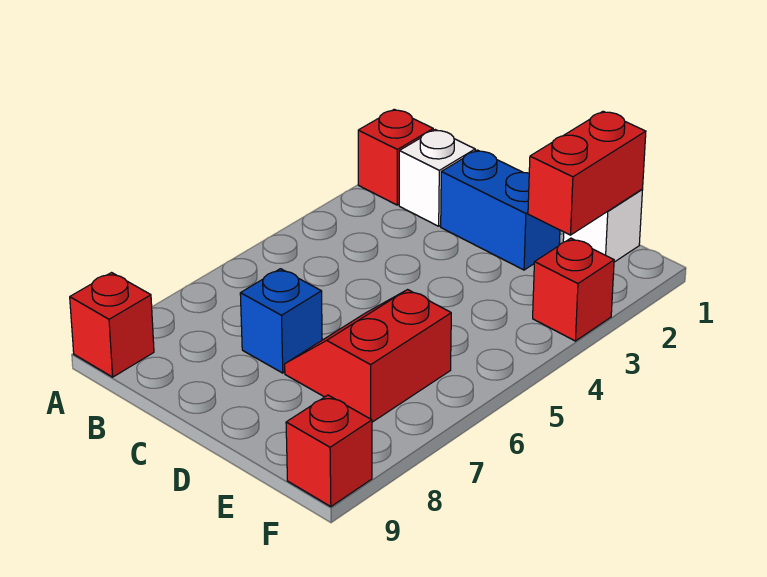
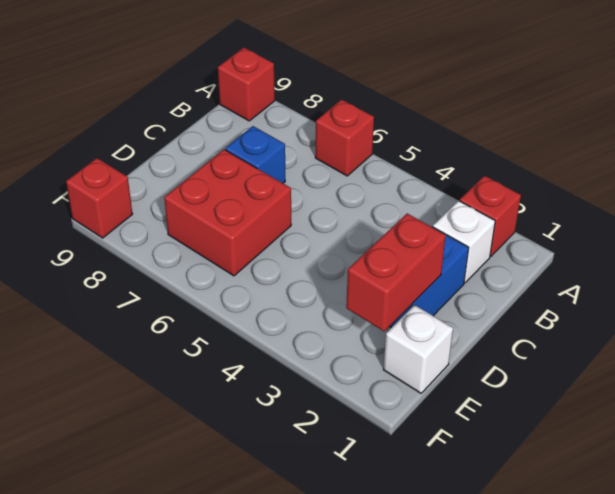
red 2x2 slope [285,290,451,422] -> red 2x2 brick [164,149,291,276]
red 1x2 brick [528,111,646,235] -> red 1x2 brick turned to [346,213,446,331]
red 1x1 brick [533,238,614,341] -> red 1x1 brick moved to [315,99,374,176]

